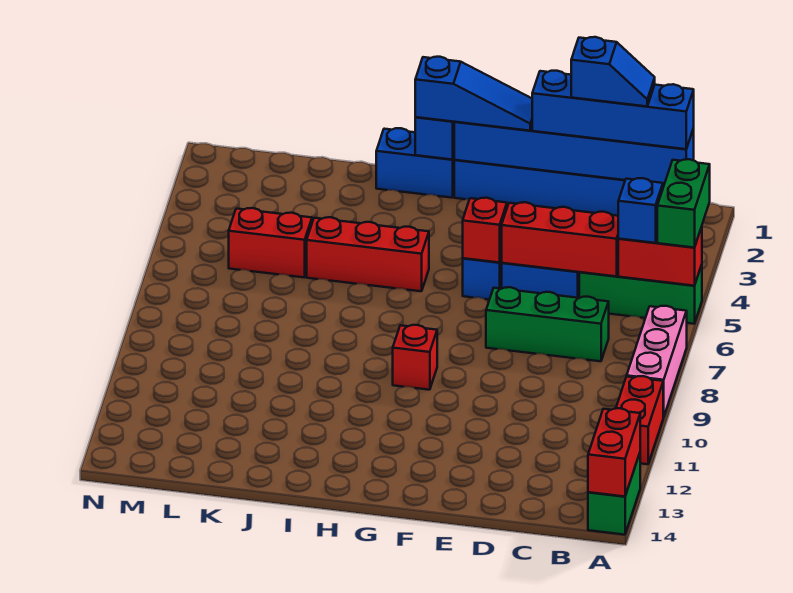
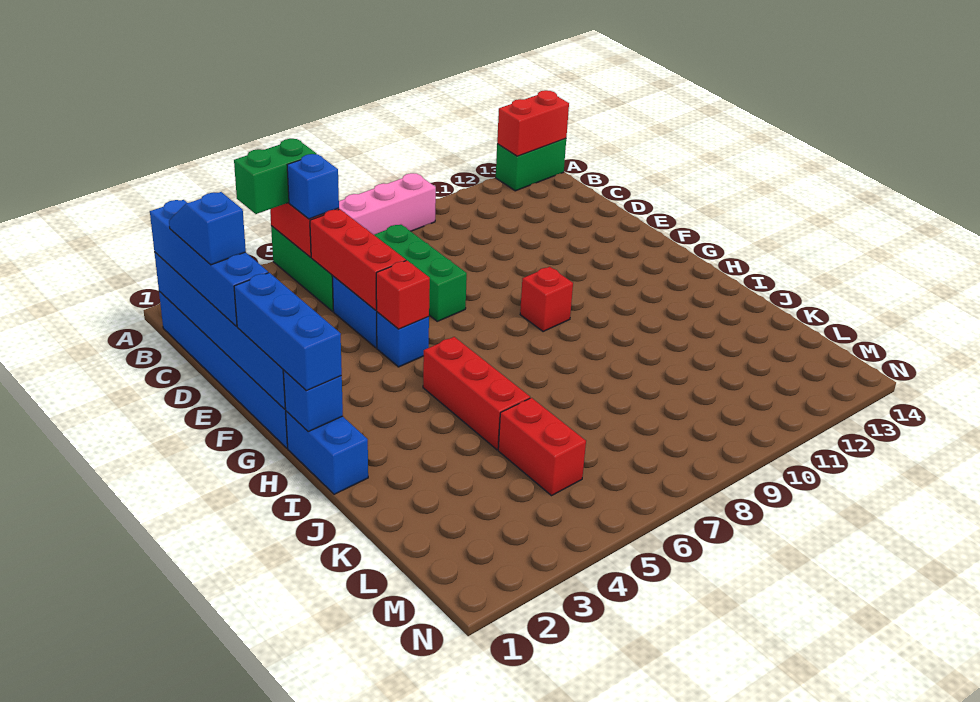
red 1x2 brick [616,376,663,464] -> none
blue 1x3 slope [415,57,532,131] -> blue 1x3 brick [234,273,342,391]

